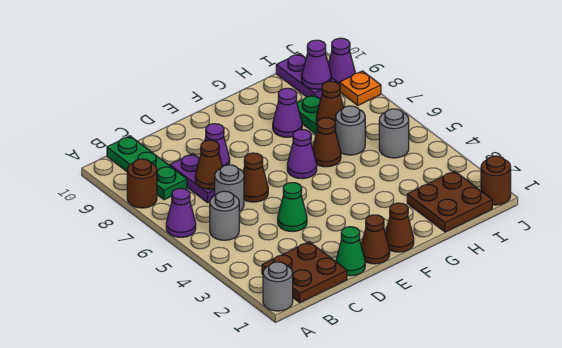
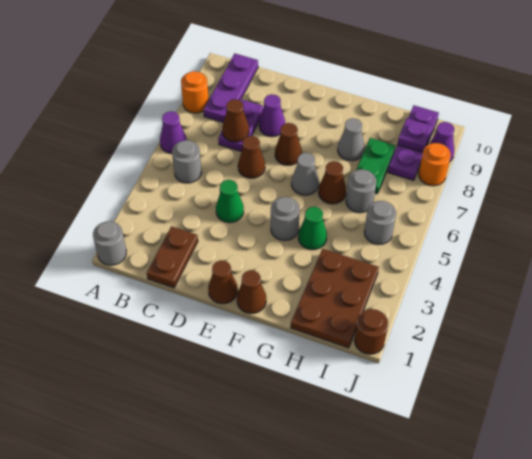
brown 1x1 round brick [127,159,157,208] -> orange 1x1 round brick [181,71,209,113]
brown 2x2 plate [262,242,347,303] -> brown 1x2 plate [147,226,198,288]
green 1x3 plate [107,136,187,200] -> purple 1x3 plate [204,54,258,123]
grey 1x1 round brick [215,165,244,211] -> grey 1x1 round brick moved to [271,197,300,241]
green 1x1 cone [336,227,365,276] -> green 1x1 cone moved to [298,207,327,250]
purple 1x1 cone [287,130,317,179] -> grey 1x1 cone [291,153,319,195]
purple 1x1 cone [273,88,302,137] -> grey 1x1 cone [338,118,365,161]
brown 2x2 plate [407,171,492,232] -> brown 2x3 plate [291,249,379,348]
brown 1x1 cone [316,81,344,130] -> brown 1x1 cone moved to [275,123,302,165]
purple 1x2 plate [276,53,337,99] -> purple 1x3 plate [388,105,439,180]
purple 1x1 cone [302,40,331,89] -> purple 1x1 plate [398,118,432,152]
orange 1x1 plate [339,71,381,105] -> orange 1x1 round brick [419,143,451,186]

